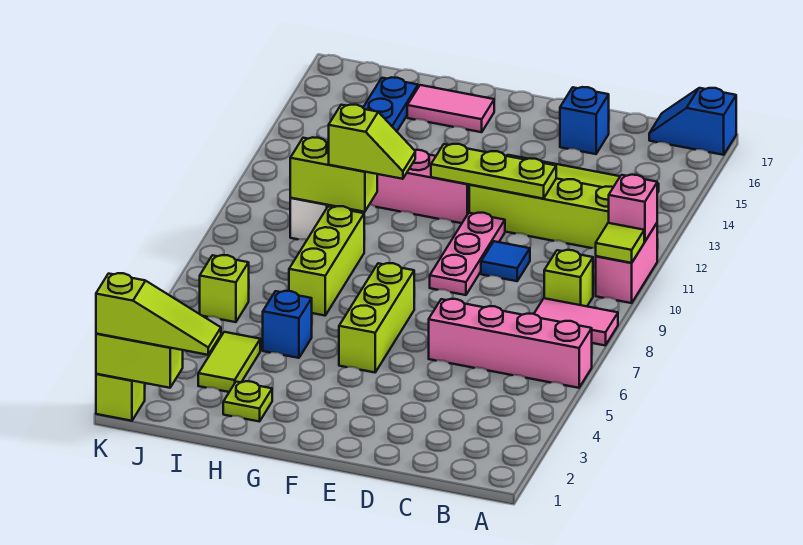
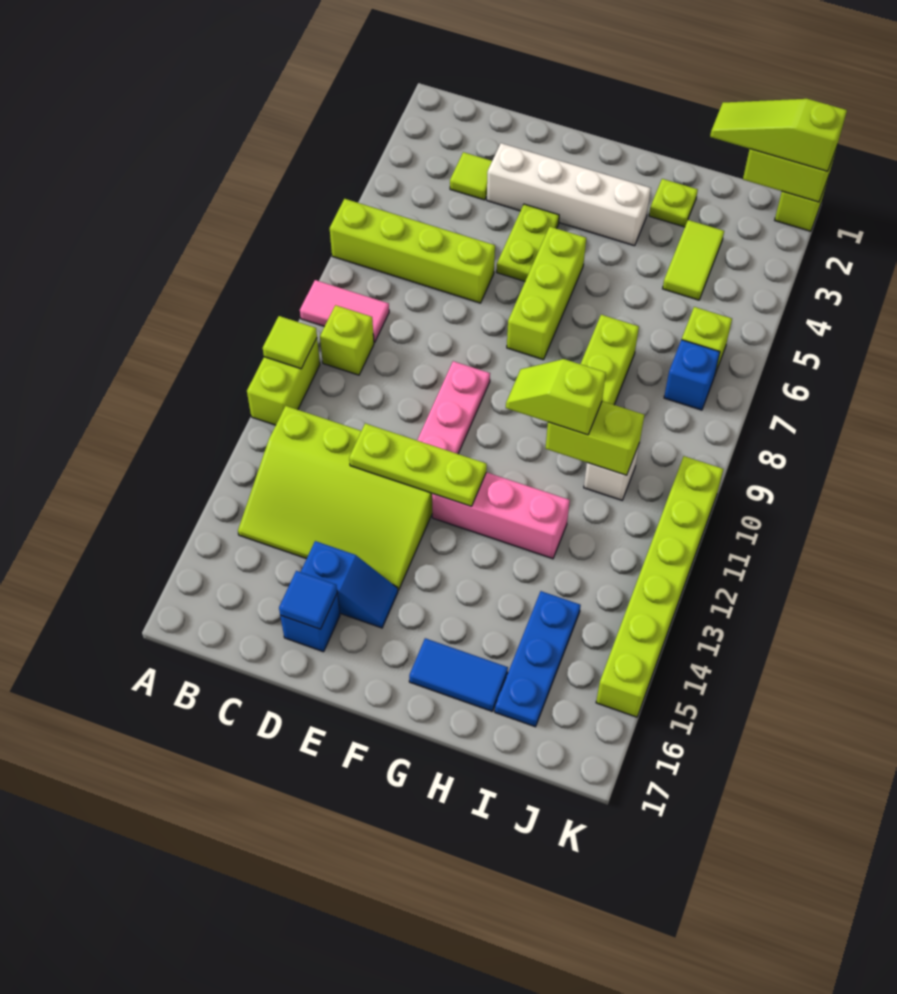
pink 1x4 brick [429,299,592,388] -> lime 1x4 brick [330,199,495,303]
pink 1x2 brick [596,223,657,303] -> lime 1x2 brick [247,338,320,425]
pink 1x1 brick [609,175,657,242] -> none
blue 1x2 slope [649,88,736,155] -> blue 1x2 slope moved to [301,541,398,628]
none -> lime 1x1 tile [450,152,492,200]
none -> white 1x4 brick [487,143,651,246]
blue 1x1 tile [481,241,530,281] -> blue 1x1 tile moved to [279,571,337,629]
none -> lime 1x2 plate [497,204,559,281]
pink 1x2 tile [407,85,494,132] -> blue 1x2 tile [409,638,508,711]
blue 1x1 brick [263,291,312,358] -> blue 1x1 brick moved to [664,340,720,410]
none -> lime 1x6 brick [596,456,723,717]

